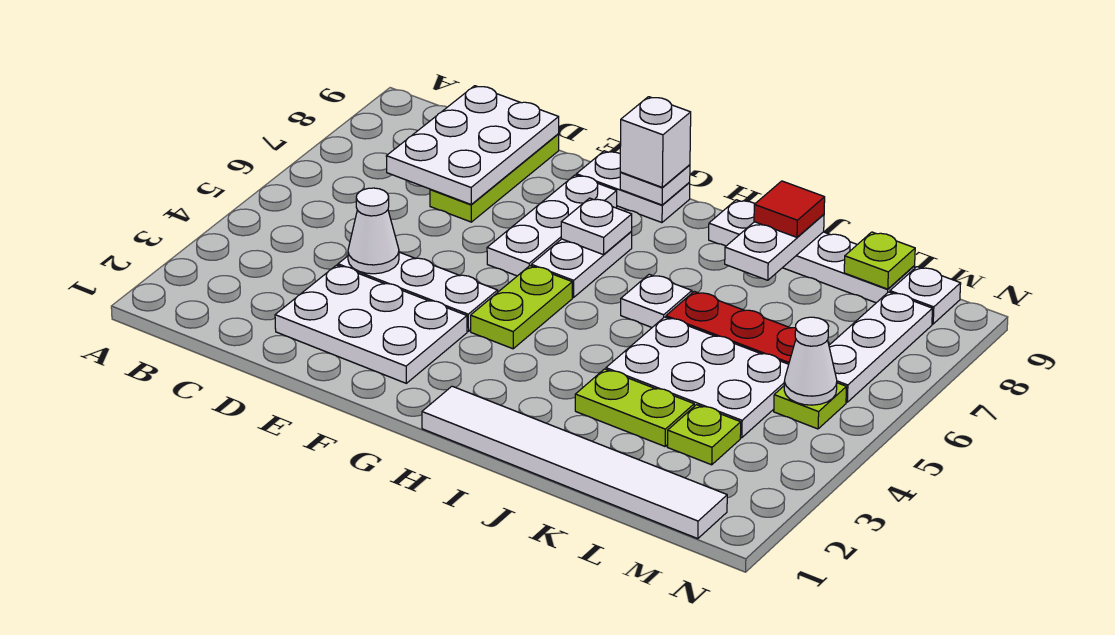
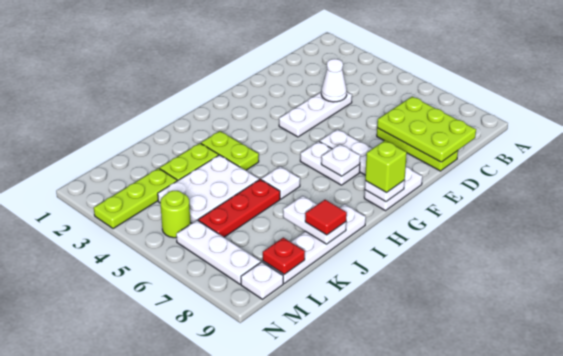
white 2x3 plate [386,86,559,205] -> lime 2x3 plate [377,97,476,162]
white 2x3 plate [275,265,467,383] -> none
lime 1x2 plate [471,266,572,349] -> lime 1x2 plate moved to [201,131,259,170]
white 1x1 brick [620,97,691,187] -> lime 1x1 brick [365,141,407,193]
white 1x6 tile [422,386,727,539] -> none
lime 1x1 plate [667,405,741,465] -> lime 1x3 plate [94,168,177,229]
lime 1x1 plate [844,232,915,289] -> red 1x1 plate [263,238,305,274]
lime 1x1 plate [774,383,846,429] -> lime 1x1 round brick [160,191,190,238]
white 1x1 cone [784,317,837,405] -> none

